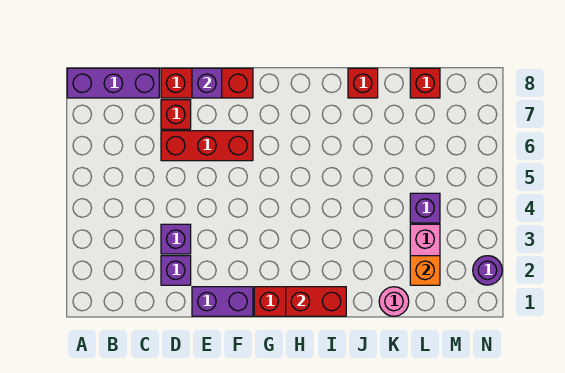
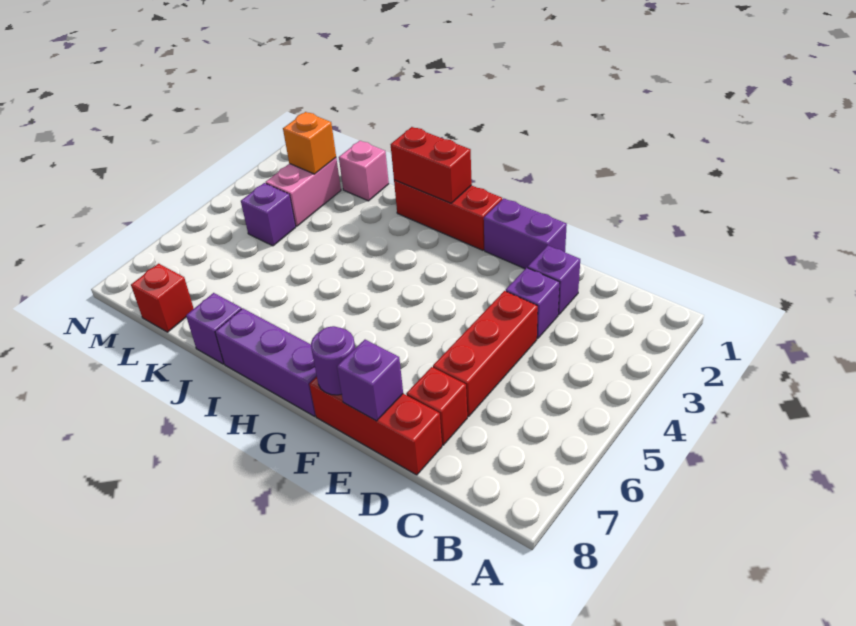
purple 1x3 brick [67,68,159,98] -> purple 1x3 brick moved to [215,308,317,416]
red 1x3 brick [161,131,253,161] -> red 1x3 brick turned to [433,291,538,417]
red 1x1 brick [348,68,378,98] -> purple 1x1 brick [186,293,241,364]
pink 1x1 round brick [379,287,409,316] -> pink 1x1 brick [339,141,389,201]
purple 1x1 round brick [473,256,502,285] -> purple 1x1 round brick moved to [311,326,355,395]

